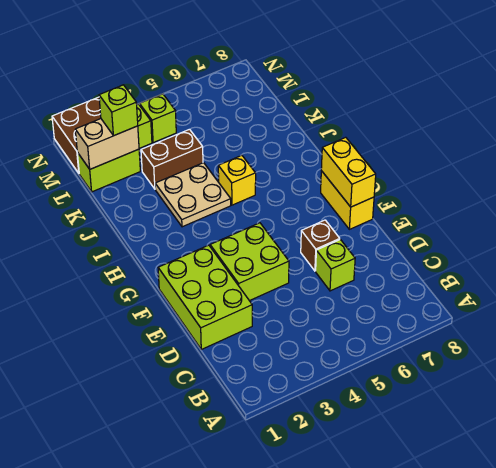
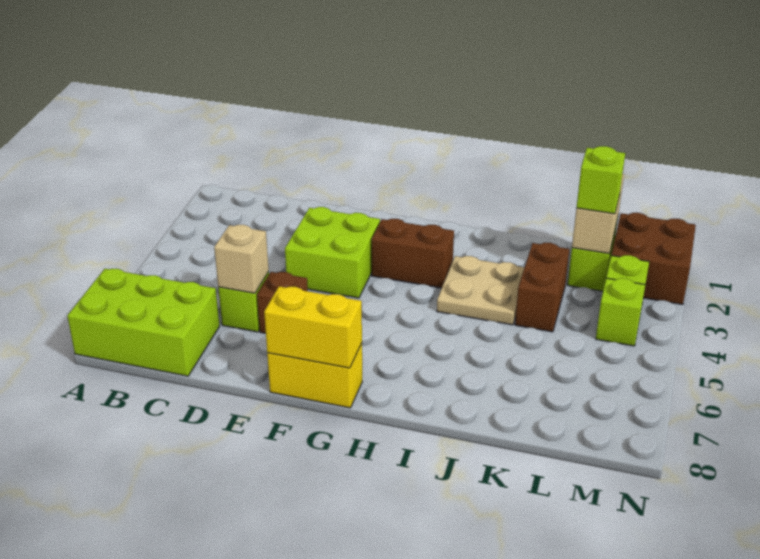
lime 2x3 brick [158,245,252,349] -> lime 2x3 brick moved to [67,269,220,376]
none -> tan 1x1 brick [214,225,269,293]
none -> brown 1x2 brick [372,219,454,288]
yellow 1x1 brick [218,155,256,205] -> none

